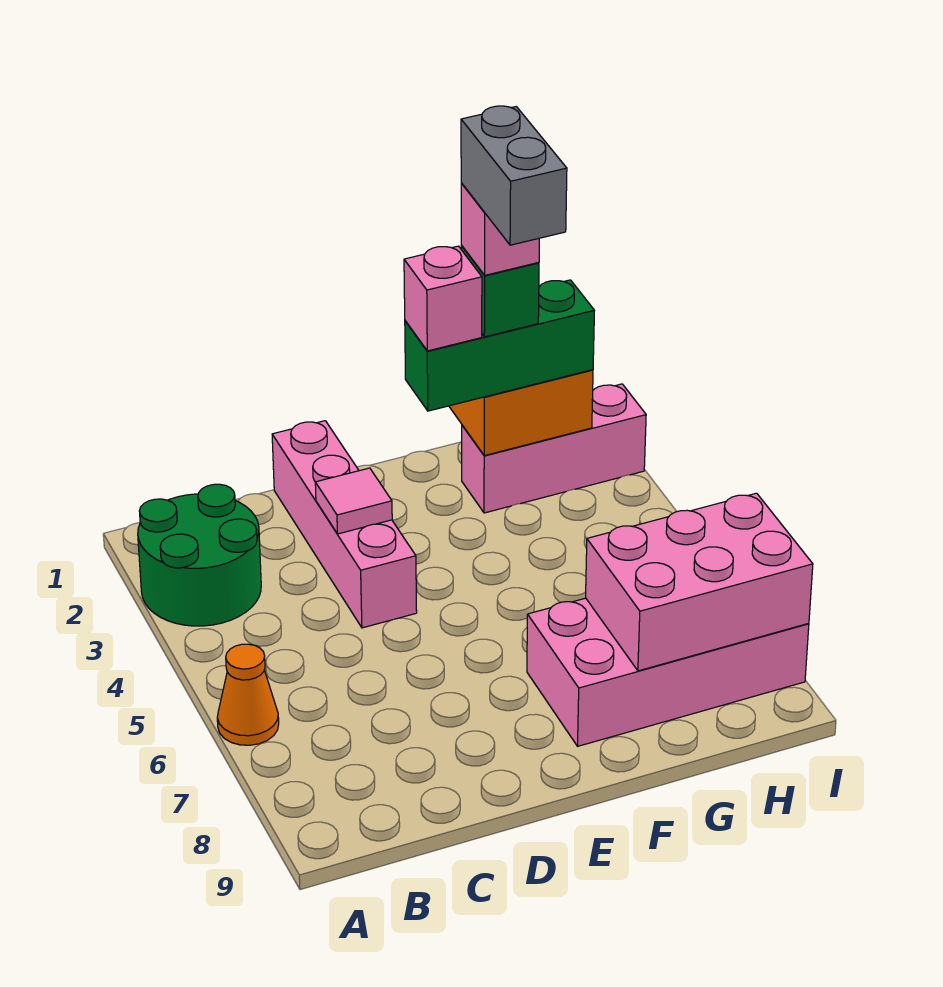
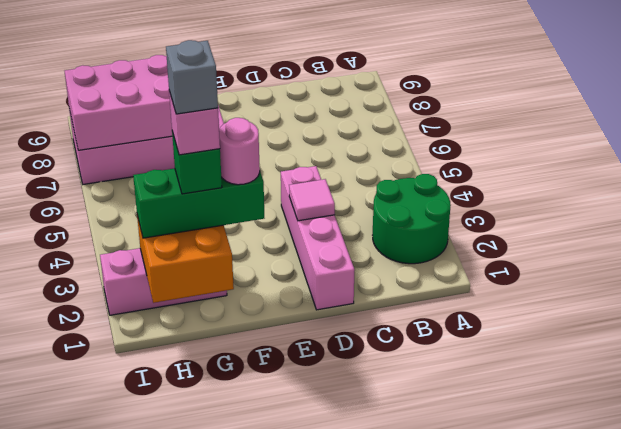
orange 1x1 cone [217,644,279,745] -> none
pink 1x1 brick [404,246,482,351] -> pink 1x1 round brick [219,118,260,185]
grey 1x2 brick [461,106,567,245] -> grey 1x1 brick [166,40,218,114]

